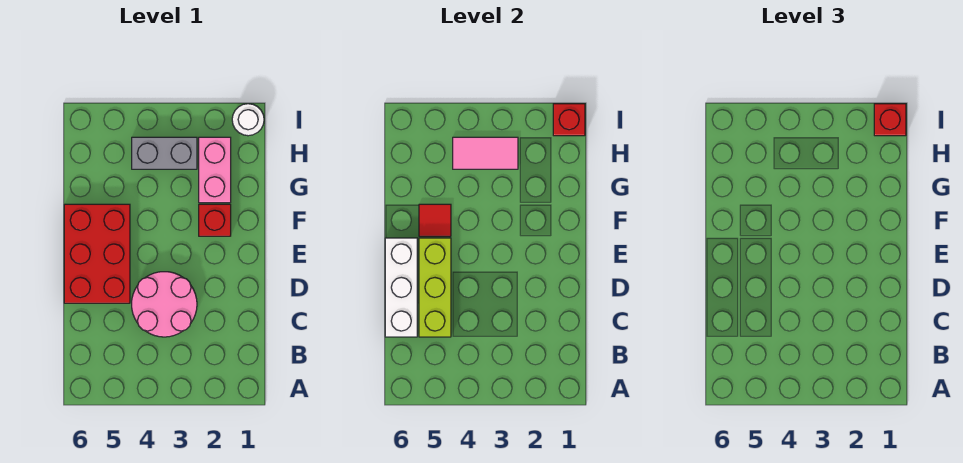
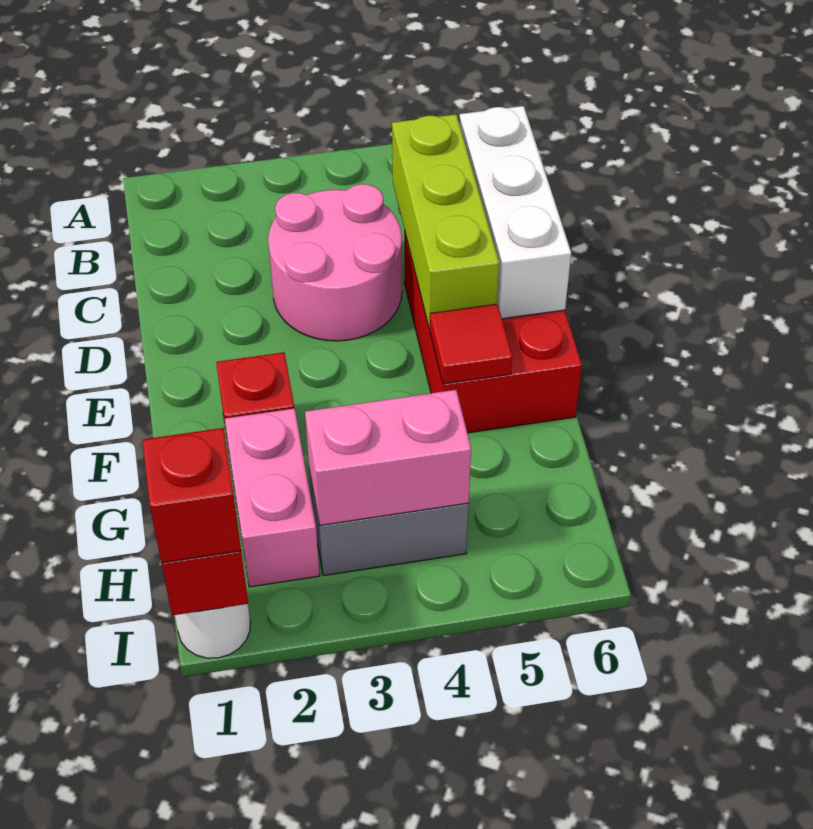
pink 1x2 tile [453,137,518,169] -> pink 1x2 brick [305,390,471,525]

